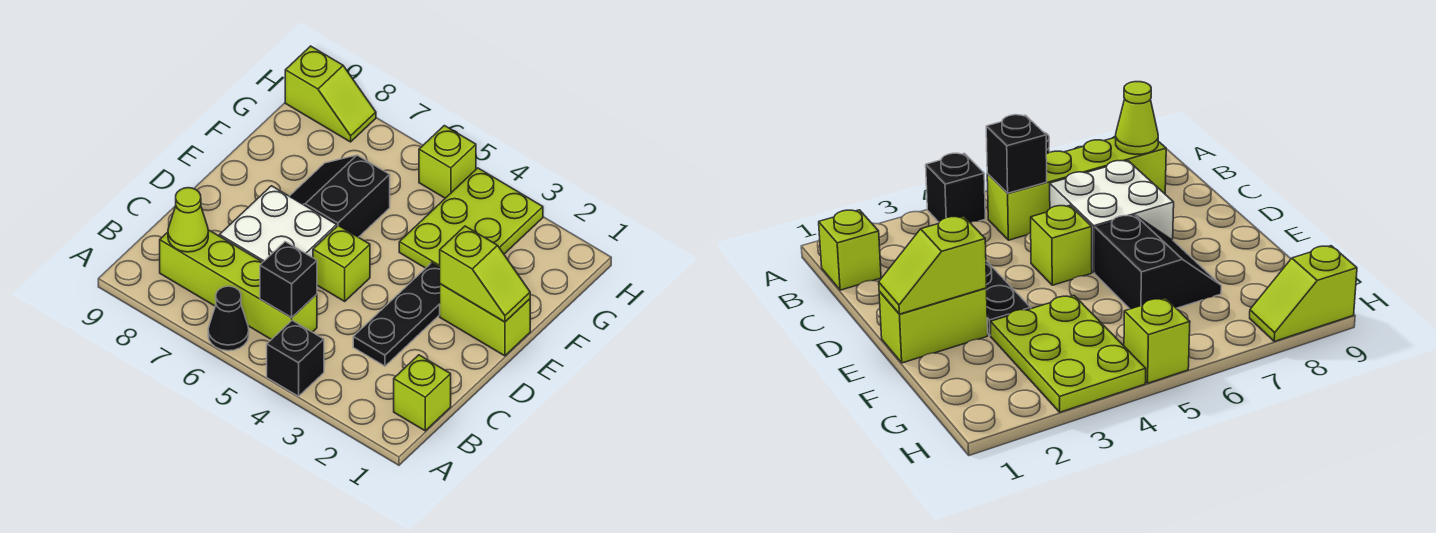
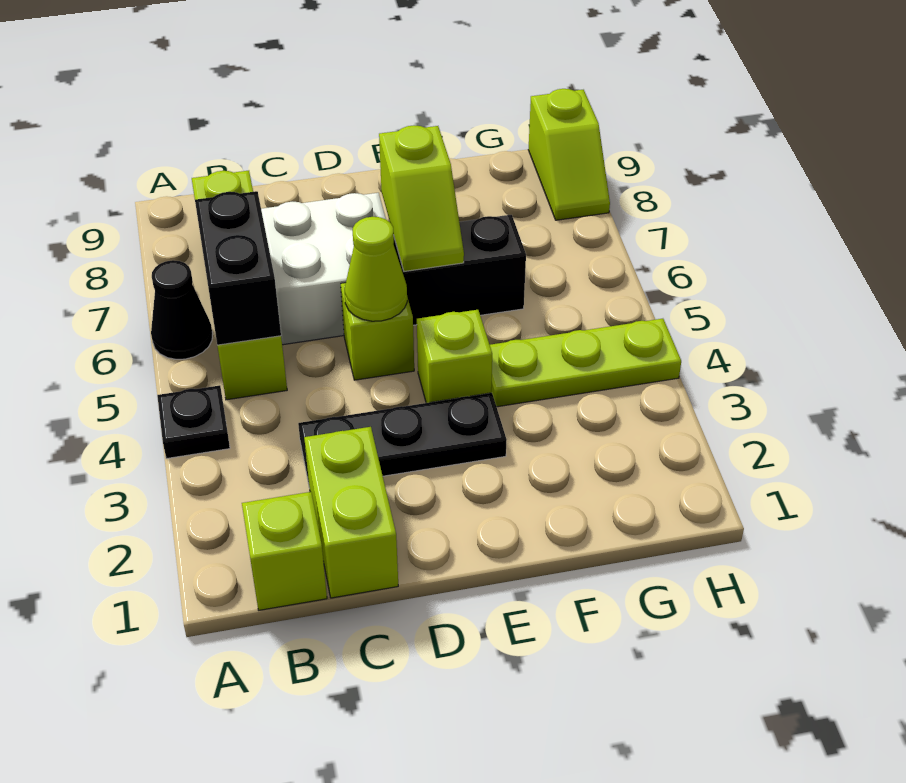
black 1x1 brick [267,320,324,396] -> black 1x1 plate [157,385,230,459]
black 1x1 brick [260,242,317,318] -> black 1x2 brick [195,191,281,345]
lime 1x1 cone [168,188,208,252] -> lime 1x1 cone moved to [345,217,407,321]
lime 1x2 brick [440,284,530,356] -> lime 1x2 brick moved to [304,427,398,598]
lime 1x2 slope [440,226,530,322] -> lime 1x2 slope moved to [379,125,464,271]
lime 2x3 plate [399,168,543,268] -> lime 1x3 plate [490,319,681,407]
lime 1x1 brick [419,126,476,198] -> lime 1x1 brick moved to [417,310,492,403]

